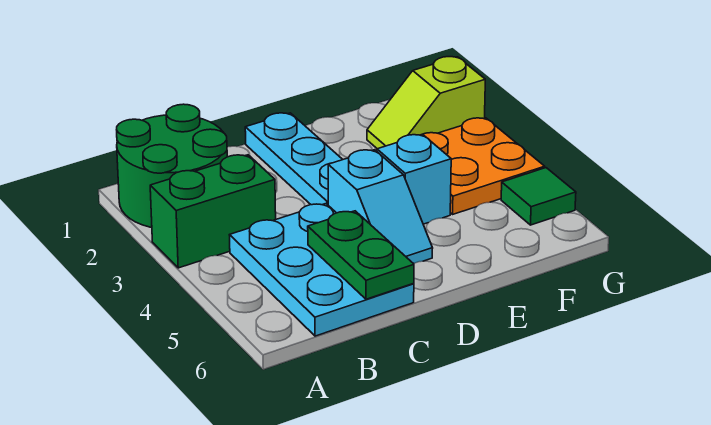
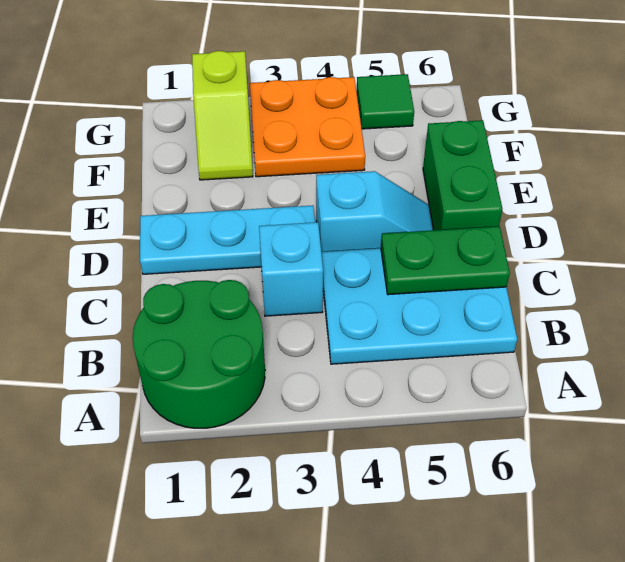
green 1x2 brick [150,155,276,268] -> green 1x2 brick moved to [423,120,502,230]
cyan 1x1 brick [377,134,451,224] -> cyan 1x1 brick moved to [259,222,323,316]

